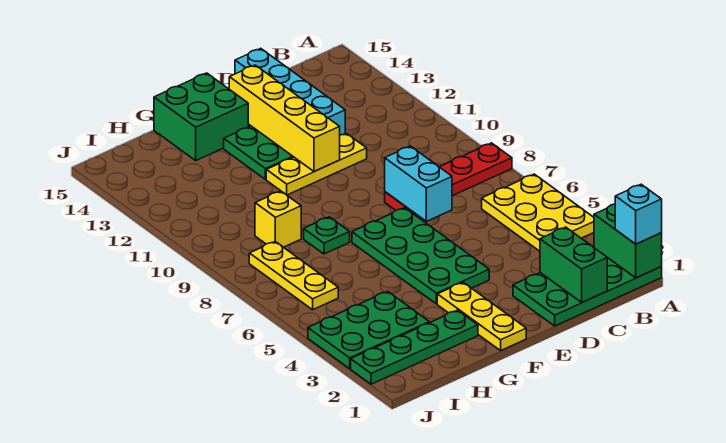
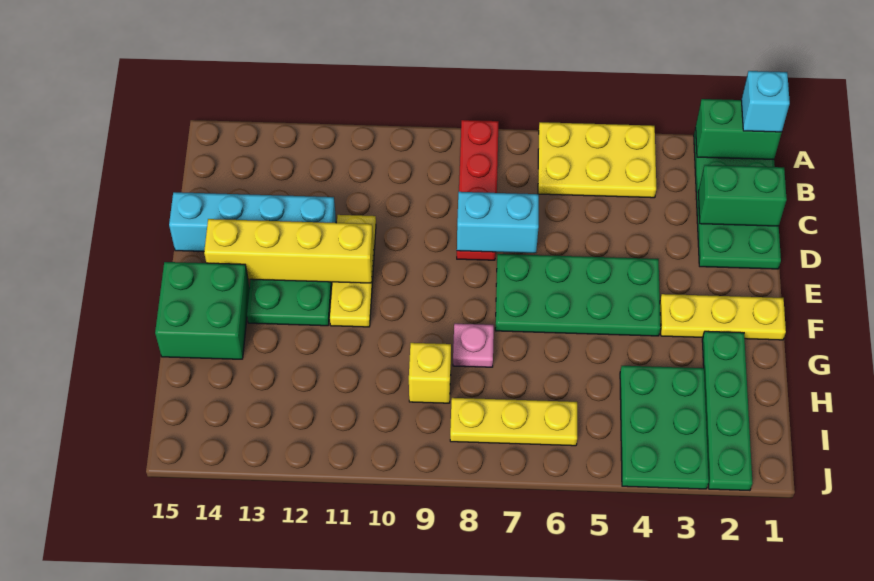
green 1x1 plate [304,217,350,254] -> pink 1x1 plate [453,324,494,367]

